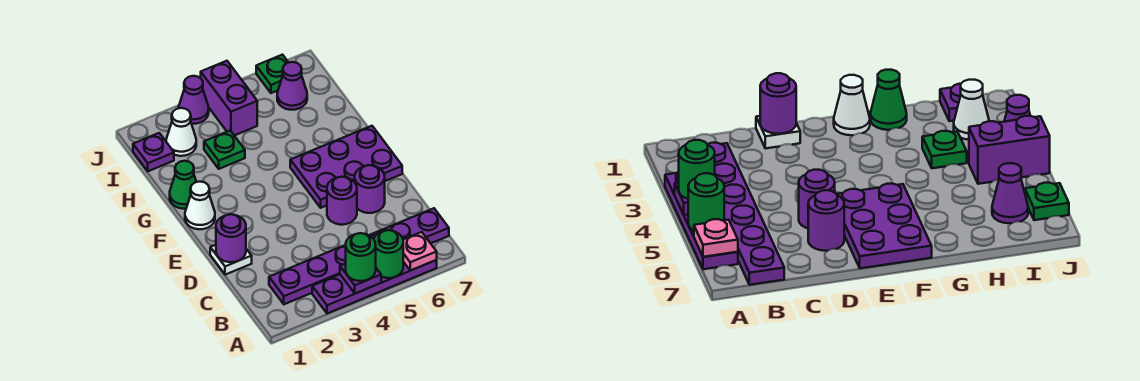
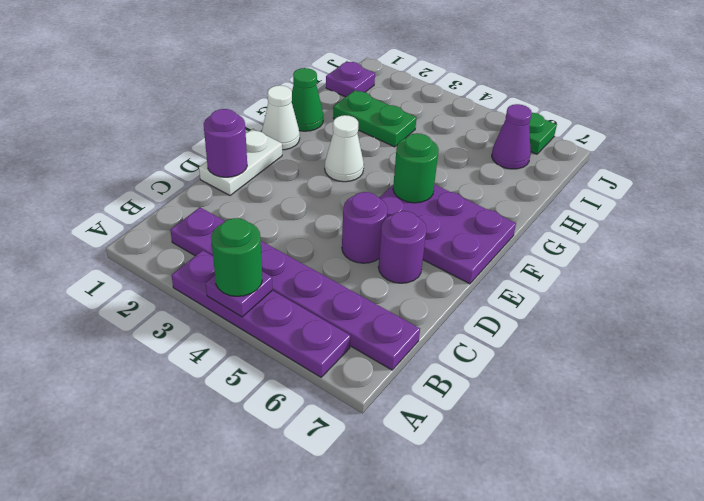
green 1x1 round brick [374,230,403,278] -> green 1x1 round brick moved to [393,133,439,203]
pink 1x1 plate [403,232,437,271] -> none
white 1x1 plate [210,245,252,275] -> white 1x2 plate [199,129,282,195]
green 1x1 plate [204,131,245,169] -> green 1x2 plate [333,90,416,147]
white 1x1 cone [166,108,196,156] -> white 1x1 cone moved to [325,115,364,182]
purple 1x2 brick [201,61,257,136] -> none
purple 1x1 cone [179,76,209,124] -> none

